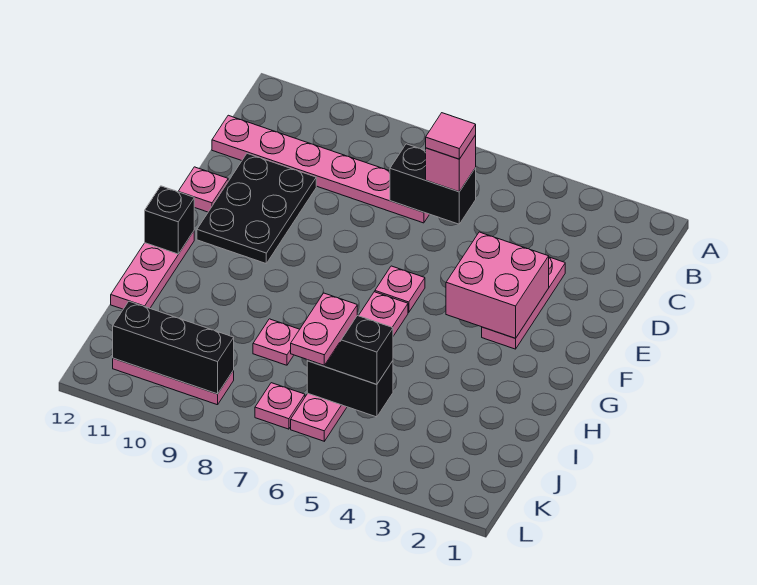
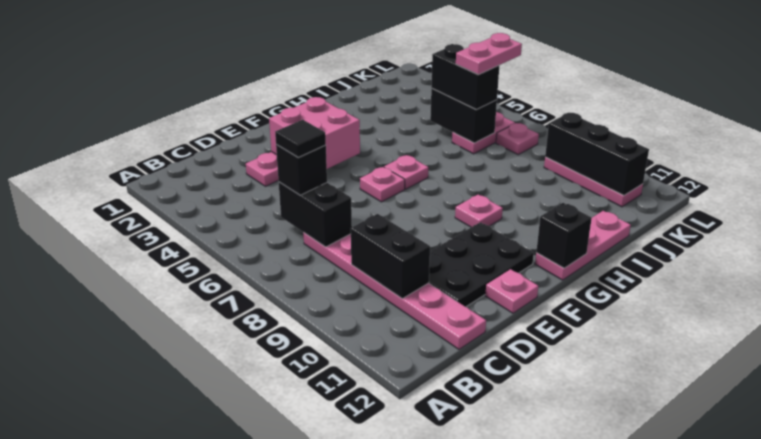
pink 1x1 brick [426,135,476,192] -> black 1x1 brick [276,145,327,195]
pink 1x1 tile [426,113,476,159] -> black 1x1 tile [275,120,326,157]
none -> black 1x2 brick [351,214,430,299]
pink 1x1 plate [253,319,300,365] -> pink 1x1 plate moved to [455,195,503,227]

